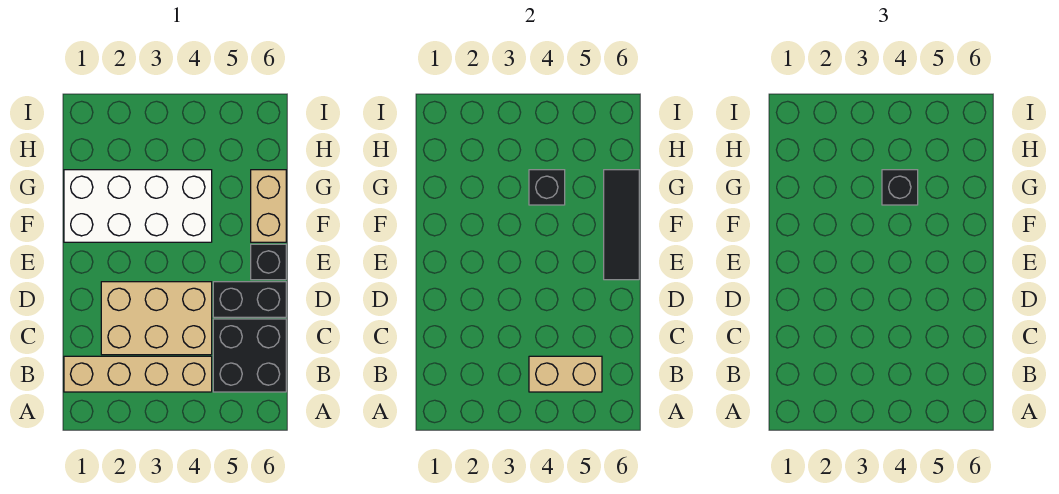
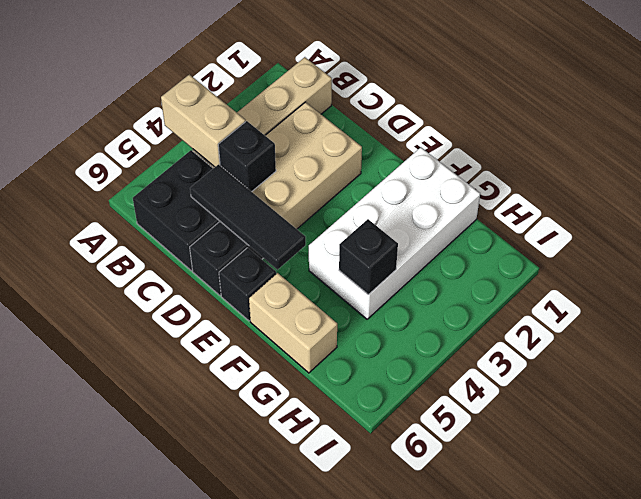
tan 1x2 brick [529,356,602,392] -> tan 1x2 brick turned to [161,74,245,167]
black 1x3 tile [604,170,639,280] -> black 1x3 tile moved to [190,164,306,270]
black 1x1 brick [882,170,918,205] -> black 1x1 brick moved to [218,121,276,192]

